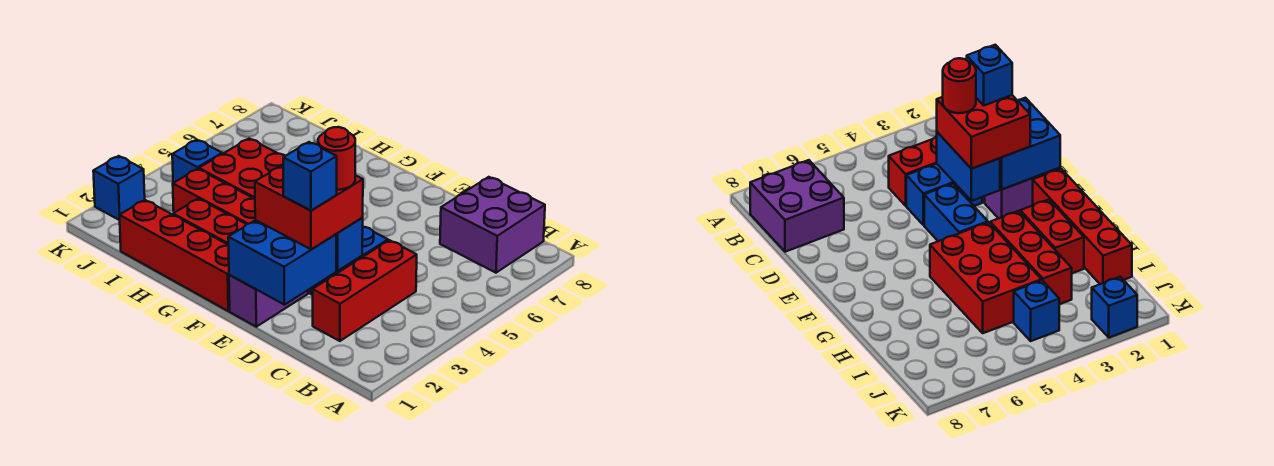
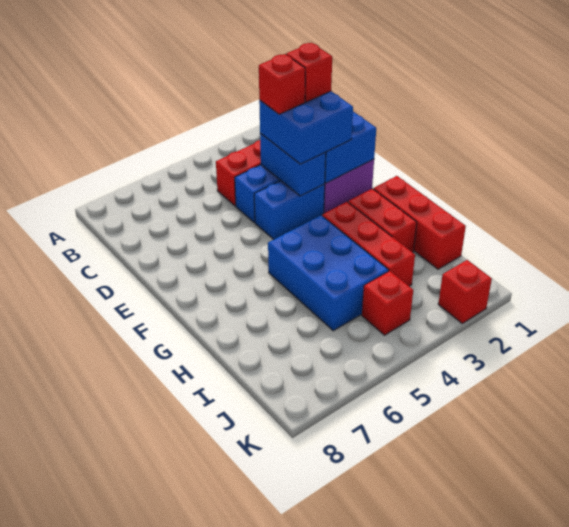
purple 2x2 brick [440,177,545,273] -> none
red 2x2 brick [255,165,363,249] -> blue 2x2 brick [259,91,353,164]
blue 1x1 brick [283,142,337,211] -> red 1x1 brick [286,43,332,102]
red 1x1 round brick [318,127,355,190] -> red 1x1 brick [259,54,305,114]
blue 1x2 brick [924,184,988,241] -> blue 1x2 brick turned to [254,181,325,240]
red 1x4 brick [119,200,230,311] -> red 1x3 brick [374,176,466,269]
red 2x3 brick [199,139,285,199] -> blue 2x3 brick [268,215,389,331]
blue 1x1 brick [172,140,222,183] -> red 1x1 brick [362,271,413,335]
blue 1x1 brick [93,156,145,220] -> red 1x1 brick [438,260,492,323]

